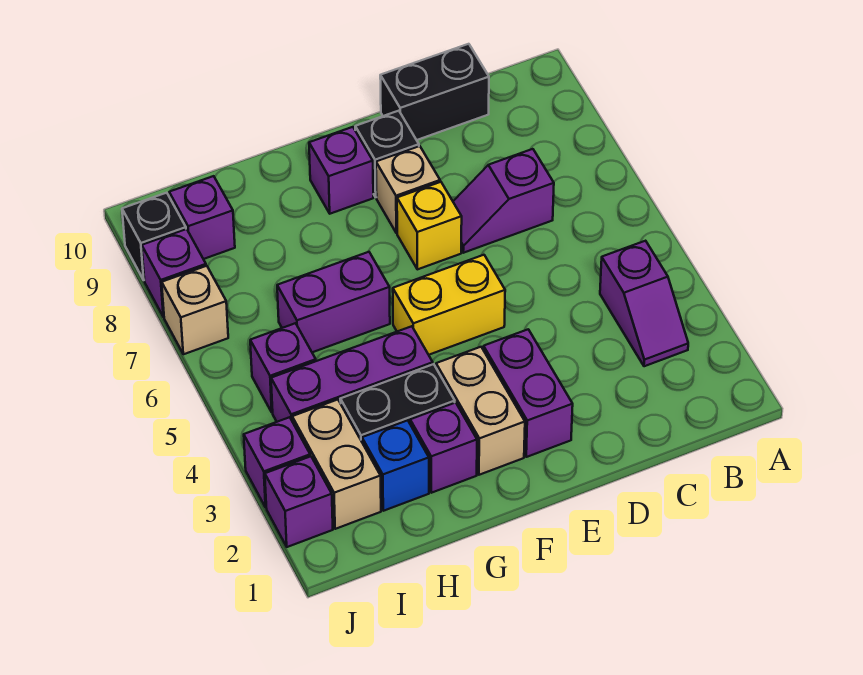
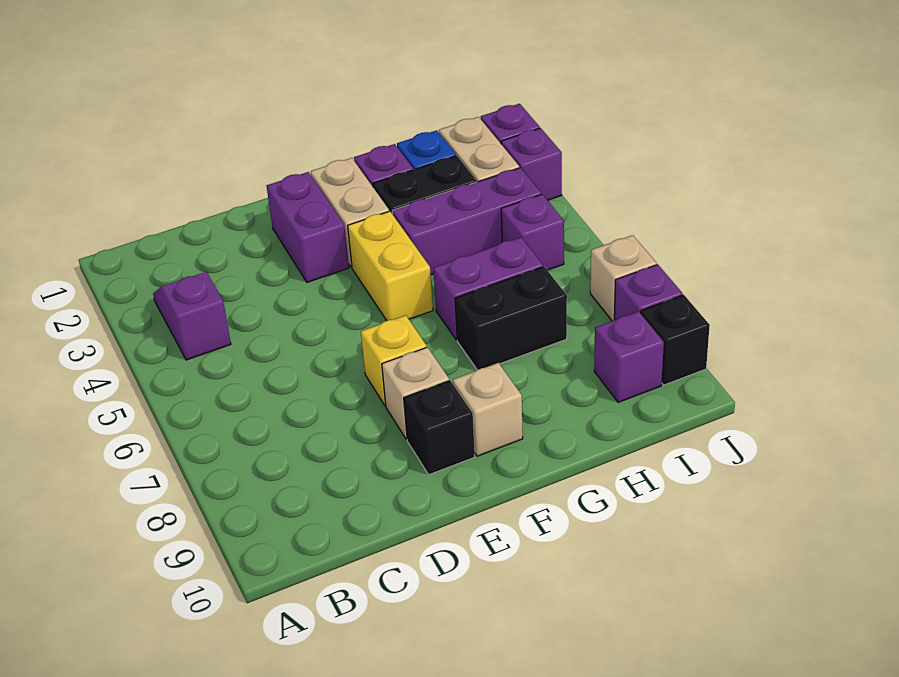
purple 1x2 slope [453,149,554,253] -> none
black 1x2 brick [380,44,489,140] -> black 1x2 brick moved to [455,267,567,370]
yellow 1x2 brick [393,255,505,355] -> yellow 1x2 brick turned to [348,211,433,320]
purple 1x1 brick [309,127,373,214] -> tan 1x1 brick [453,363,523,456]

